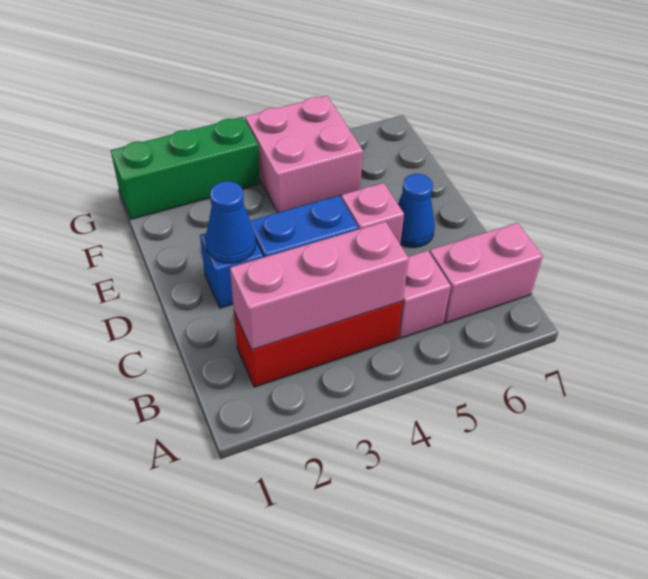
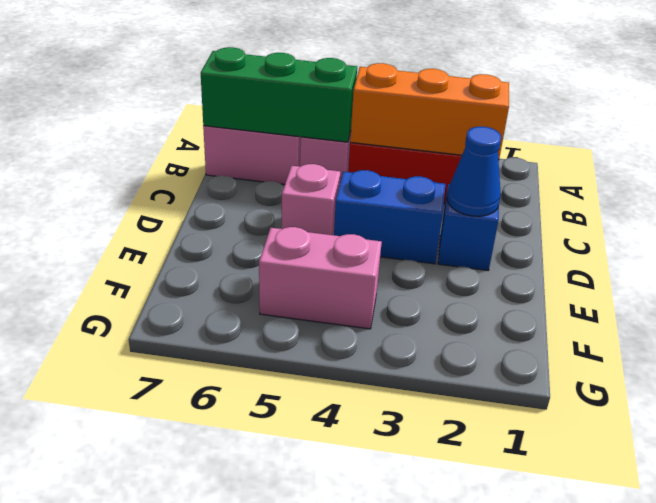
pink 1x3 brick [230,222,409,350] -> orange 1x3 brick [350,63,509,159]
blue 1x1 cone [398,174,435,248] -> none
pink 2x2 brick [245,96,363,213] -> pink 1x2 brick [259,227,382,329]
green 1x3 brick [111,117,260,219] -> green 1x3 brick moved to [201,47,357,142]

